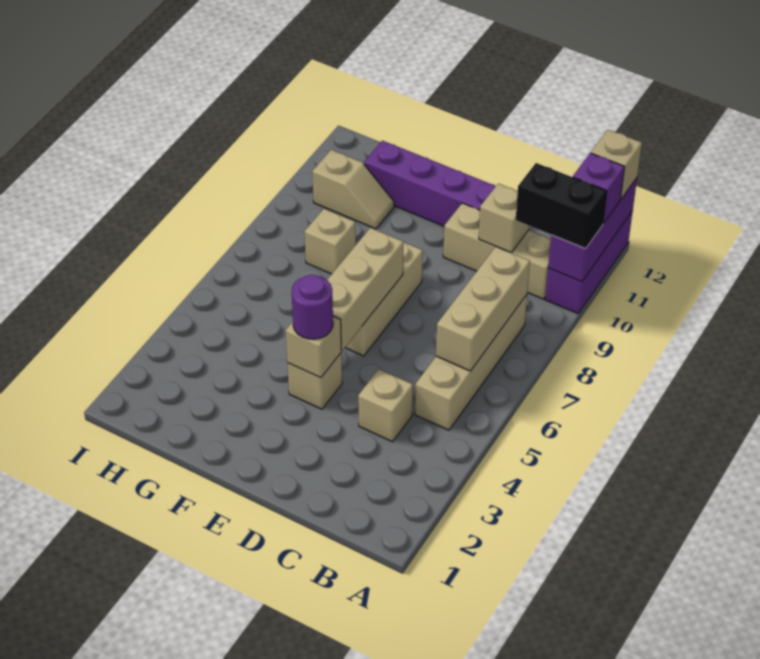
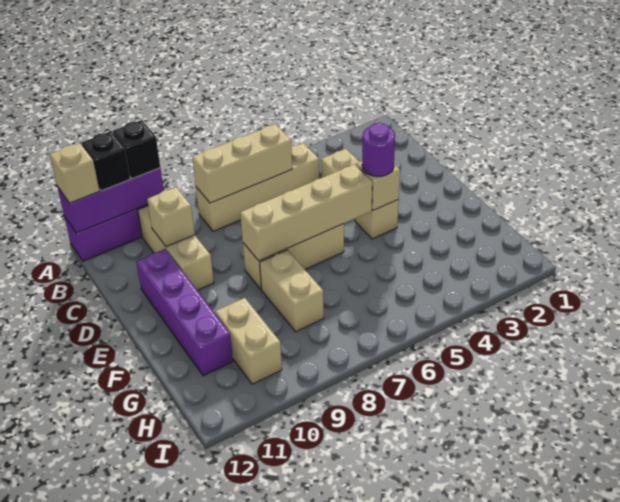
black 1x2 brick [516,163,607,249] -> black 1x1 brick [113,120,160,179]
purple 1x1 brick [573,153,625,224] -> black 1x1 brick [82,132,130,191]
tan 1x3 brick [327,228,404,350] -> tan 1x4 brick [240,164,372,261]
tan 1x1 brick [305,209,356,274] -> tan 1x2 brick [260,250,324,332]
tan 1x2 slope [312,150,394,229] -> tan 1x2 brick [215,298,282,384]

